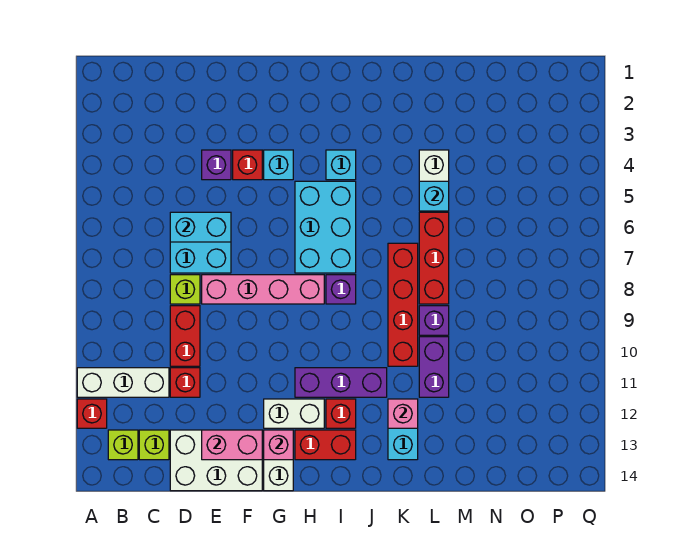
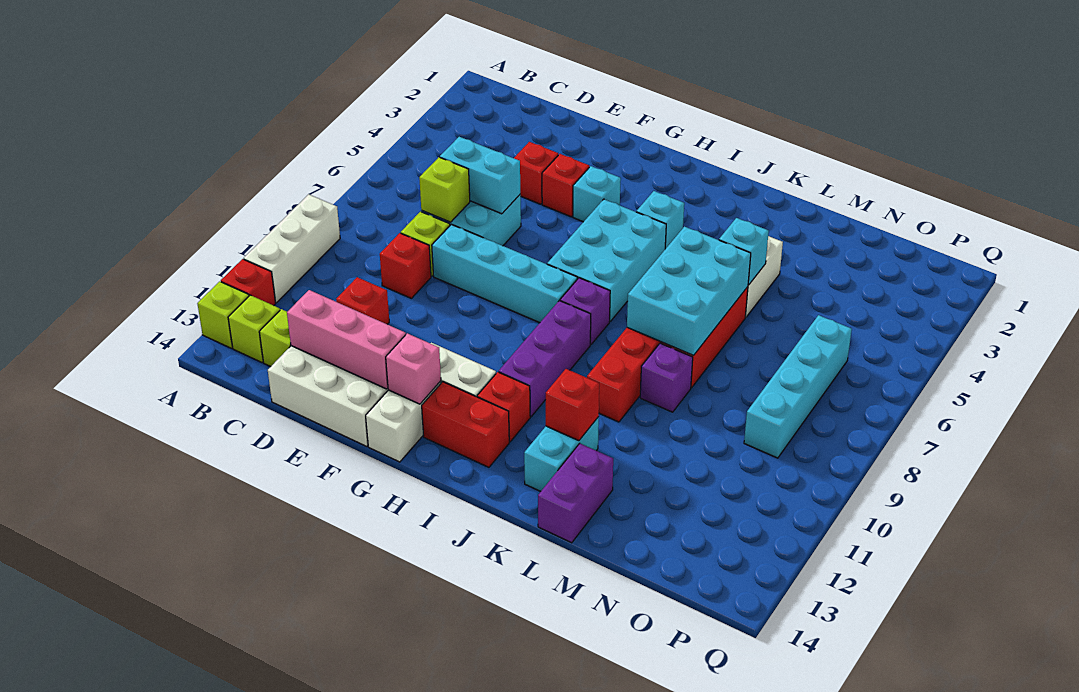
white 1x3 brick [77,368,169,397] -> white 1x3 brick turned to [244,194,340,303]
none -> lime 1x1 brick [197,281,249,348]
none -> lime 1x1 brick [419,157,470,222]
red 1x2 brick [170,306,200,366] -> red 1x1 brick [380,233,431,298]
purple 1x1 brick [202,150,231,180] -> red 1x1 brick [514,142,558,204]
pink 1x4 brick [202,275,324,304] -> cyan 1x4 brick [432,224,577,323]
pink 1x2 brick [202,430,262,460] -> pink 1x3 brick [287,290,406,389]
purple 1x3 brick [295,368,387,397] -> purple 1x3 brick turned to [499,301,591,417]
none -> cyan 2x3 brick [627,227,751,355]
pink 1x1 brick [388,399,418,428] -> red 1x1 brick [546,369,599,441]
purple 1x2 brick [419,337,449,397] -> purple 1x2 brick moved to [538,443,613,543]
none -> cyan 1x4 brick [744,315,852,458]

